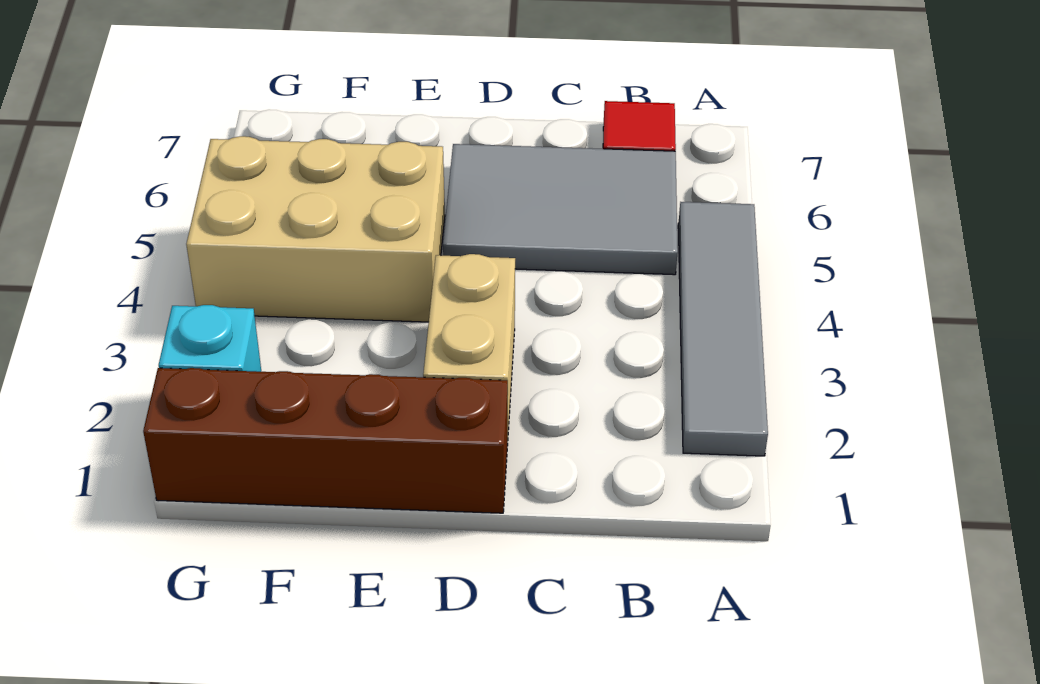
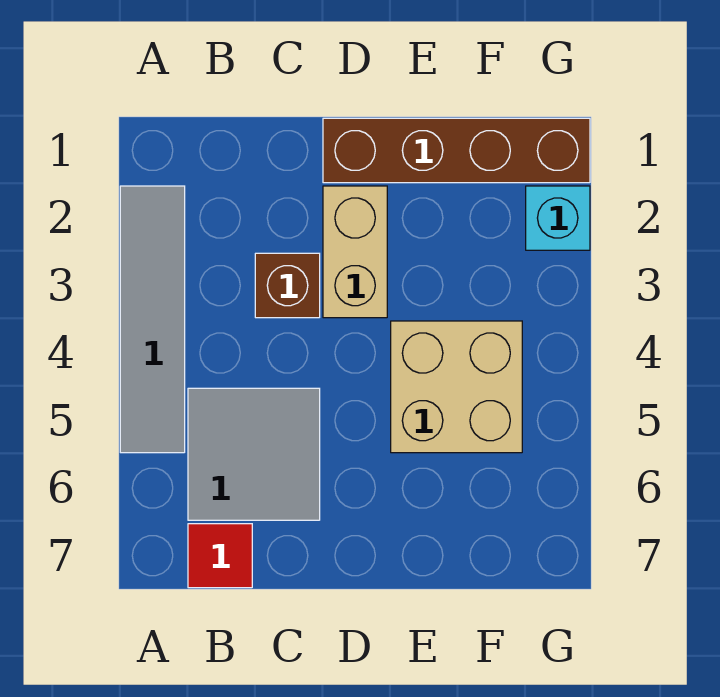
grey 2x3 tile [443,144,678,275] -> grey 2x2 tile [188,388,320,520]
none -> brown 1x1 brick [255,253,320,318]
tan 2x3 brick [186,136,445,322] -> tan 2x2 brick [391,321,522,453]

